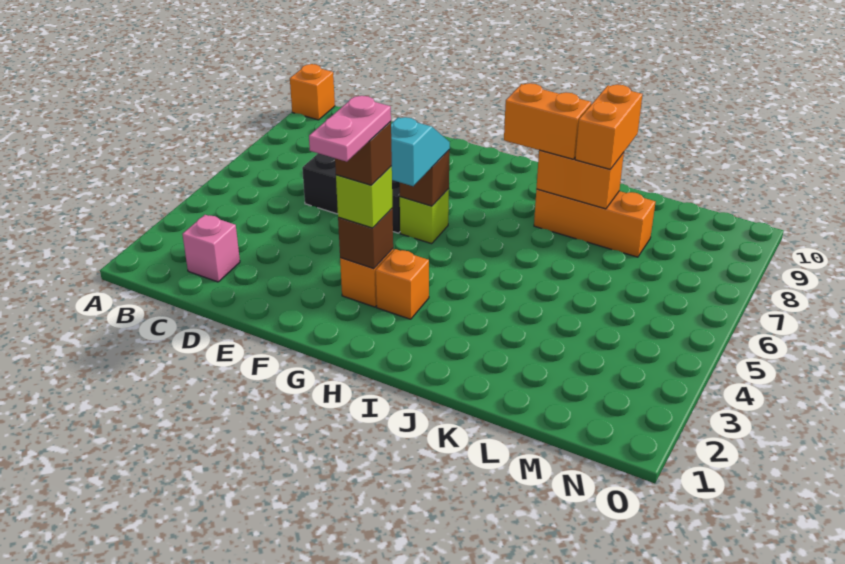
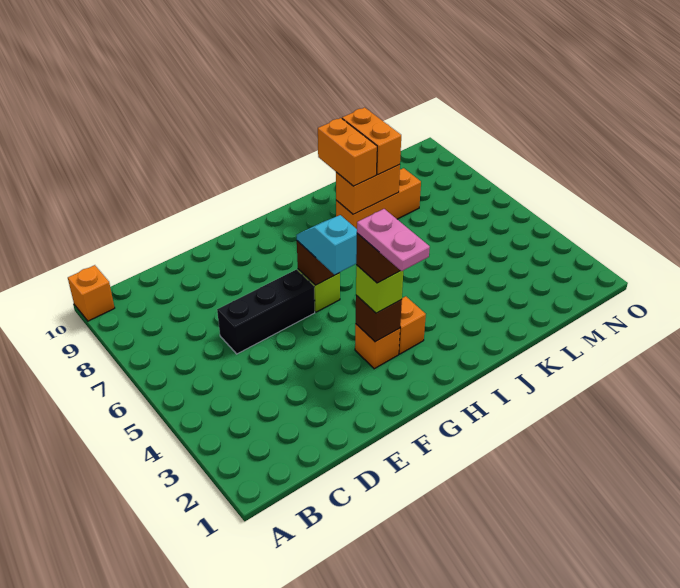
pink 1x1 brick [182,215,240,282] -> none
orange 1x2 brick [504,83,591,159] -> orange 1x2 brick turned to [318,118,377,186]

